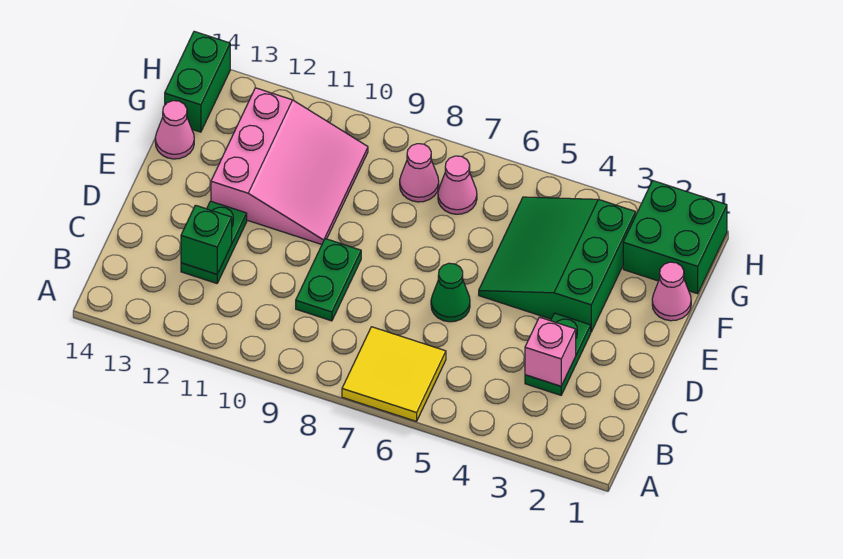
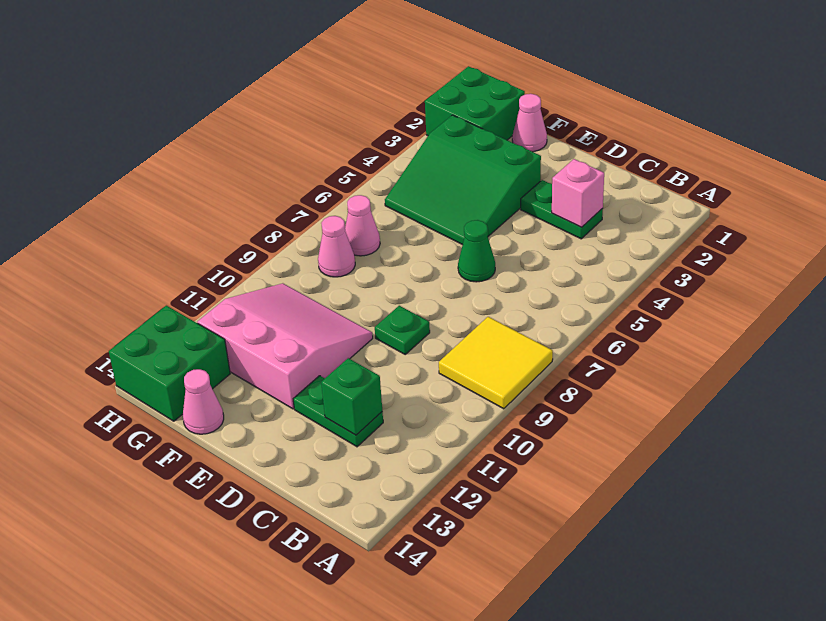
yellow 2x2 tile [342,327,446,421] -> yellow 2x2 tile moved to [439,317,553,409]
green 1x2 plate [296,239,361,321] -> green 1x1 plate [375,306,430,354]
green 1x2 brick [165,31,230,132] -> green 2x2 brick [109,306,230,421]

